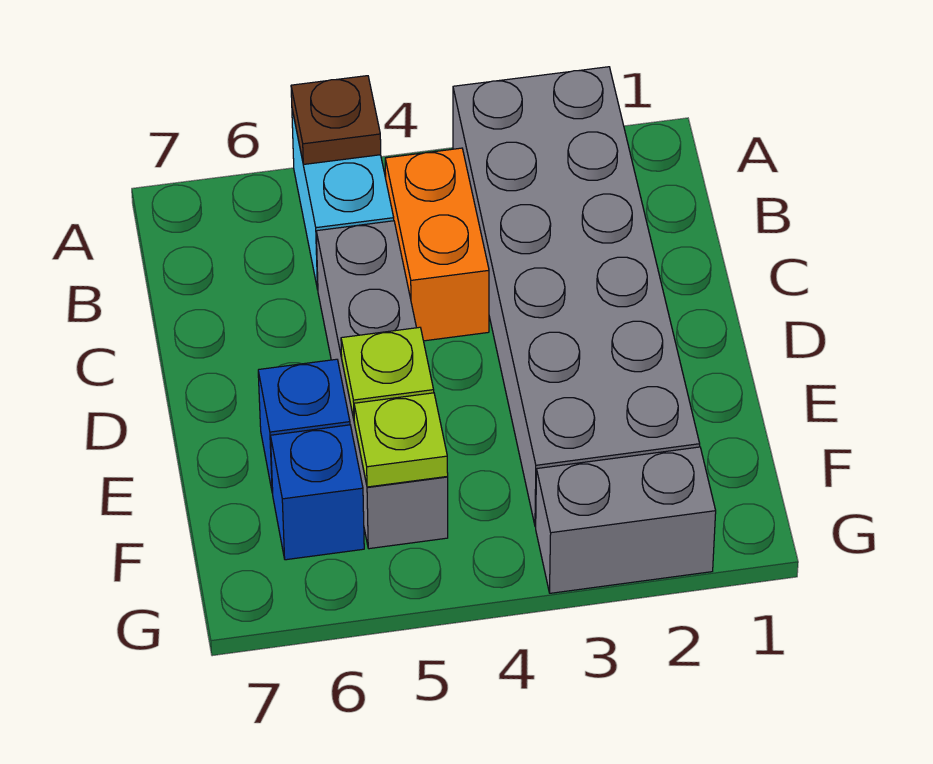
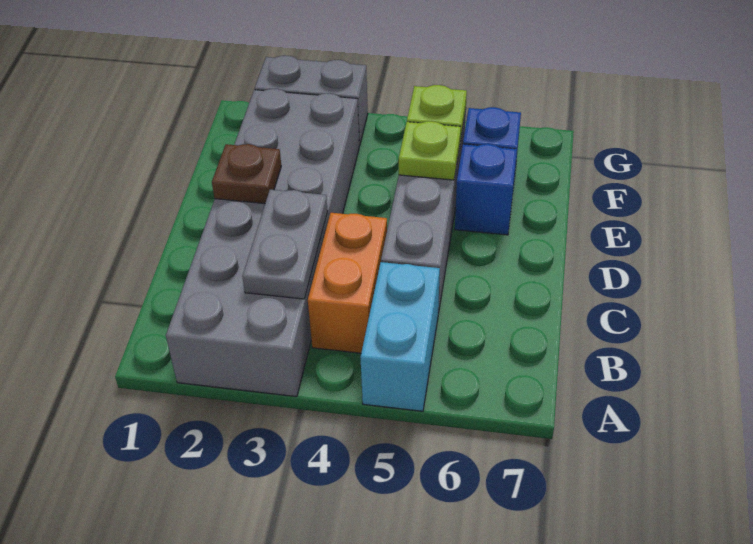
brown 1x1 plate [291,76,381,165] -> brown 1x1 plate moved to [212,144,281,204]
none -> grey 1x2 plate [242,190,328,299]

